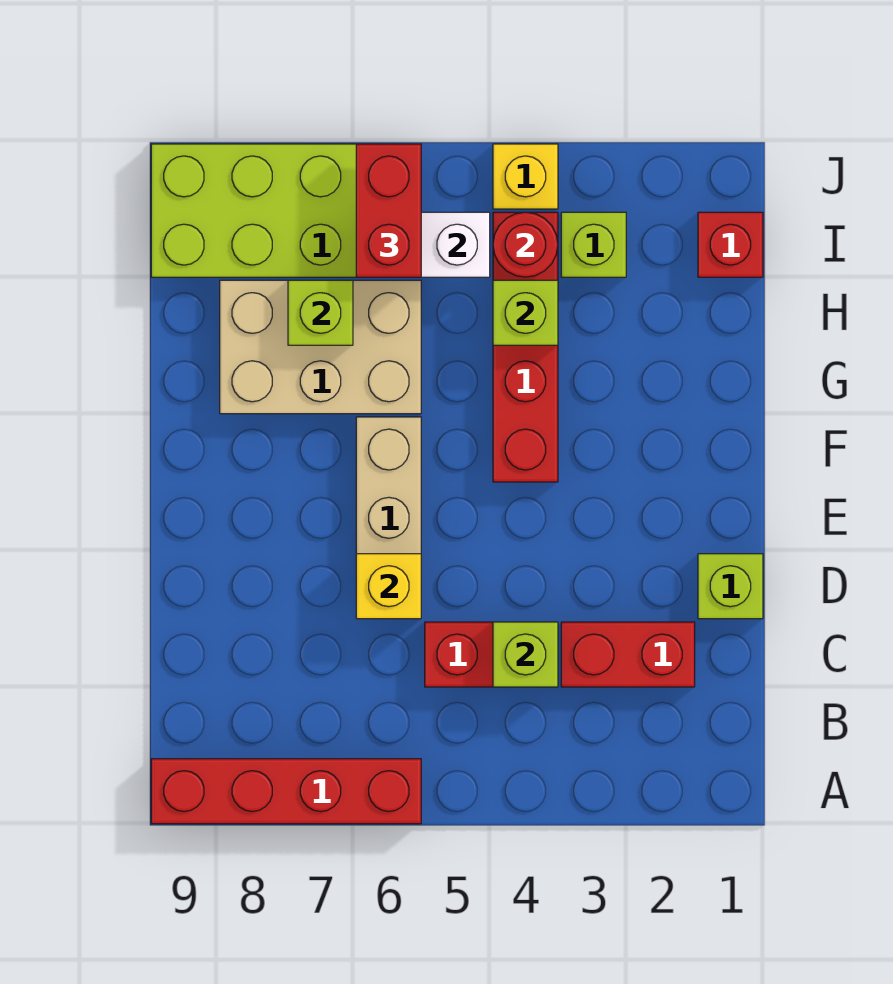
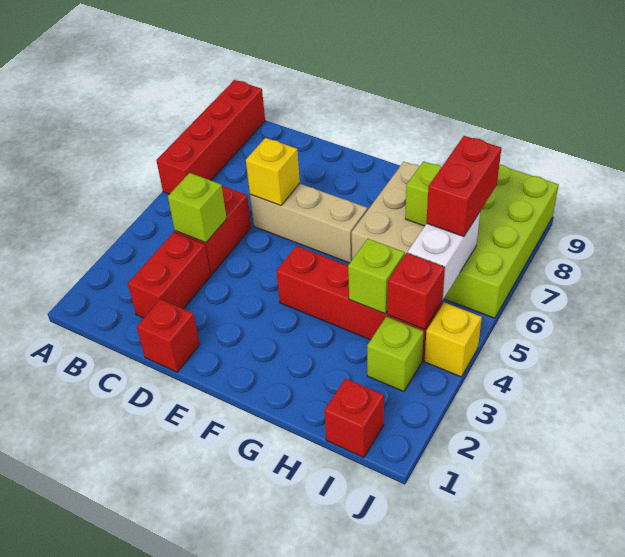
lime 1x1 brick [698,554,763,619] -> red 1x1 brick [137,299,200,372]
red 1x1 round brick [493,212,558,277] -> red 1x1 brick [387,253,445,329]
red 1x2 brick [356,144,421,277] -> red 1x2 brick turned to [426,136,501,237]

